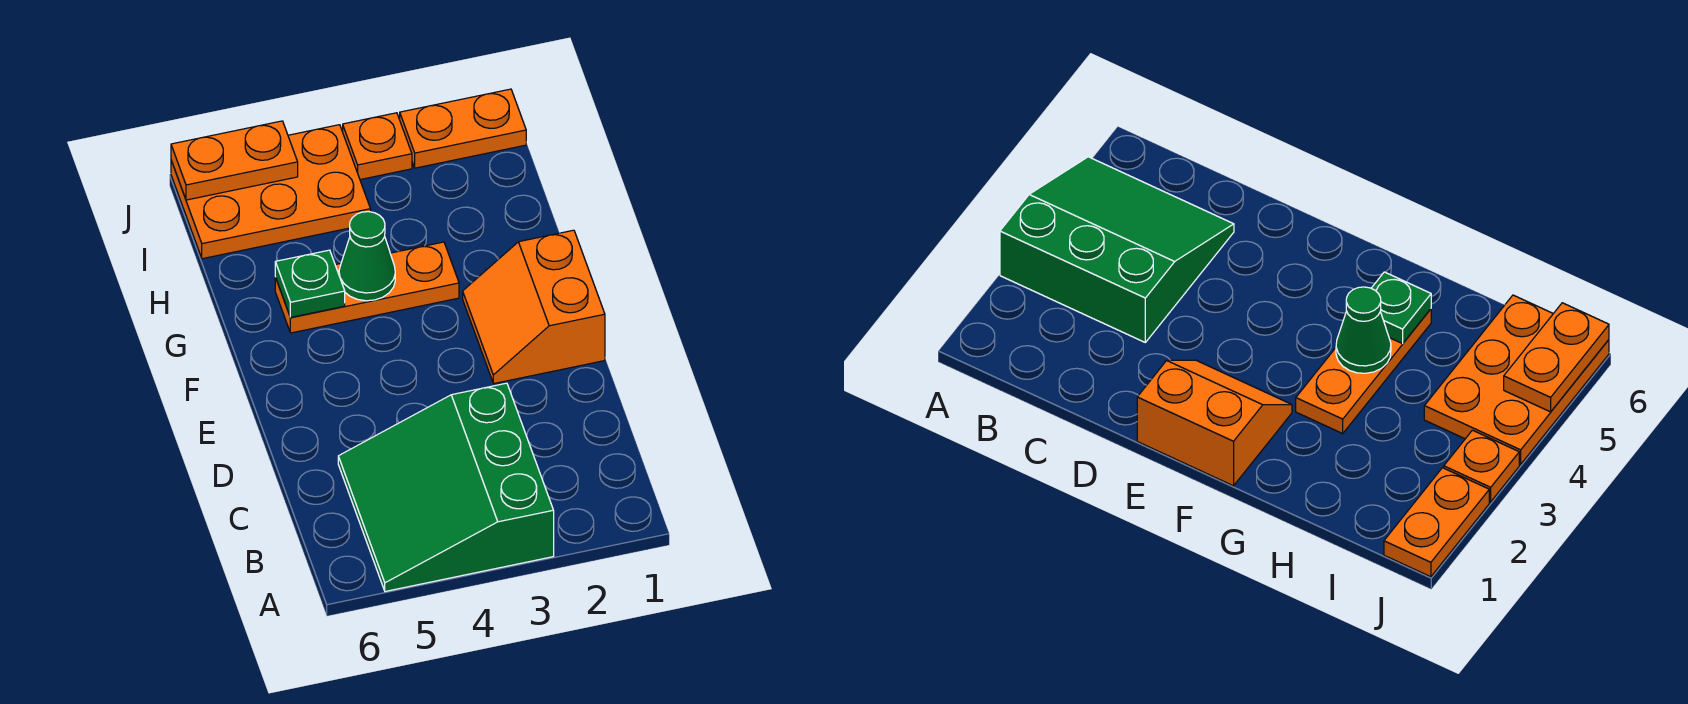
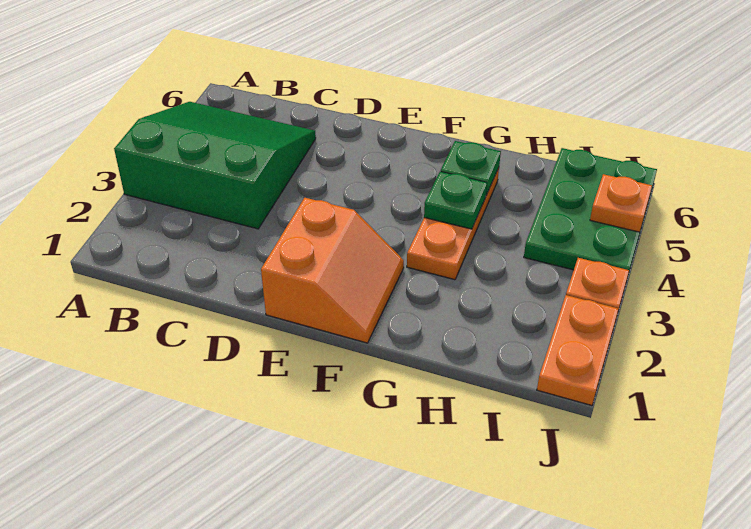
orange 2x2 slope [463,230,605,384] -> orange 2x2 slope turned to [261,198,404,343]
green 1x1 cone [339,212,395,301] -> green 1x1 plate [424,171,487,229]
orange 2x3 plate [171,125,371,259] -> green 2x3 plate [524,148,657,274]
orange 1x2 plate [171,121,298,200] -> orange 1x1 plate [590,174,652,232]

